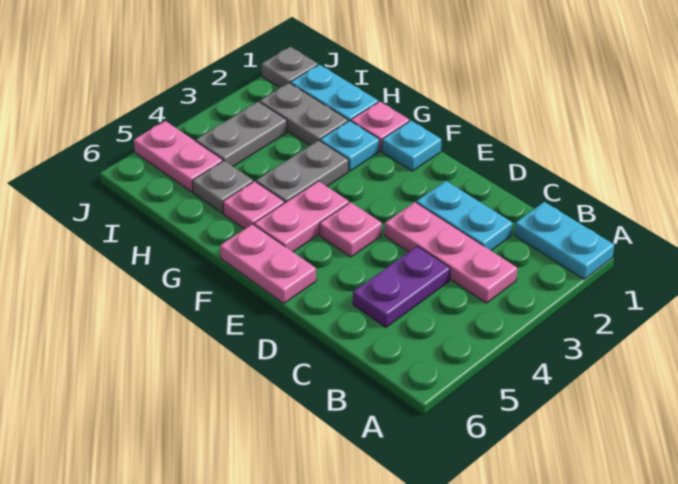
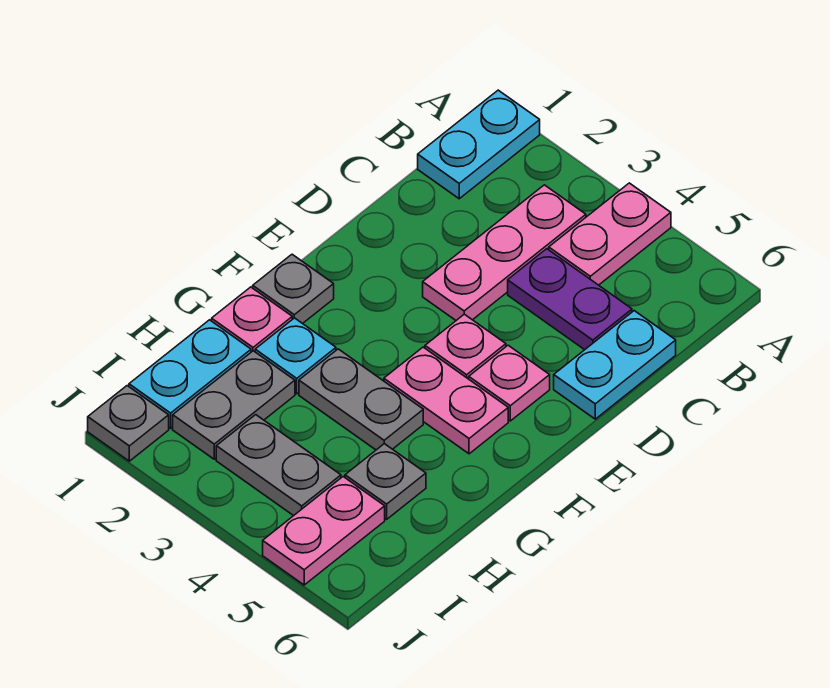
cyan 1x2 plate [417,181,513,250] -> cyan 1x2 plate moved to [554,311,676,419]
pink 1x2 plate [220,224,316,304] -> pink 1x2 plate moved to [549,183,671,285]
cyan 1x1 plate [382,121,441,171] -> grey 1x1 plate [253,254,334,324]
pink 1x1 plate [223,181,284,229] -> pink 1x1 plate moved to [469,345,550,421]

